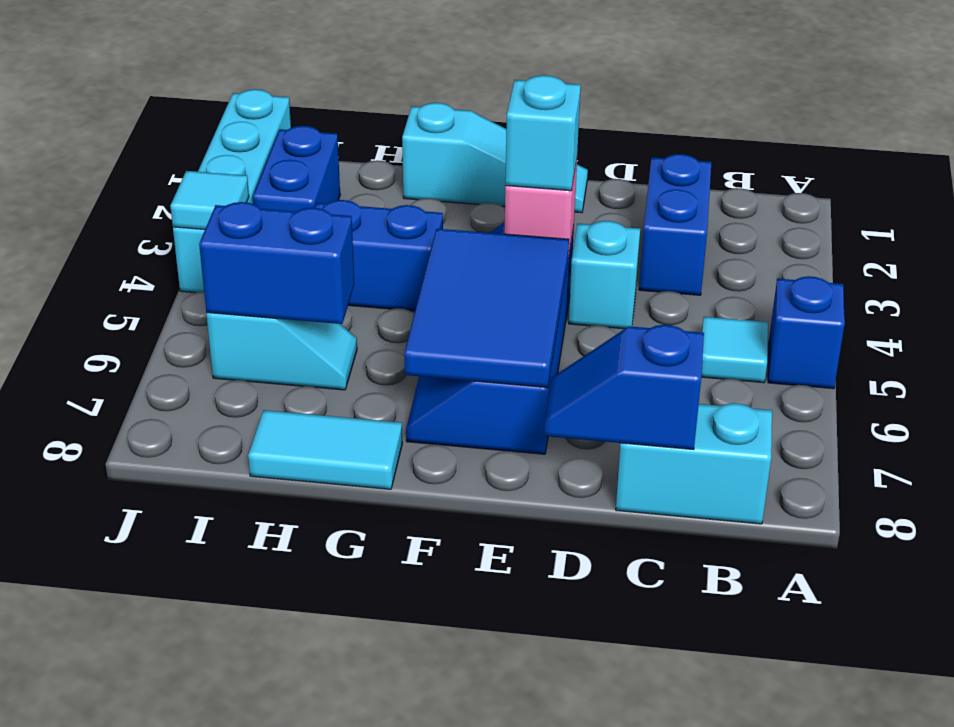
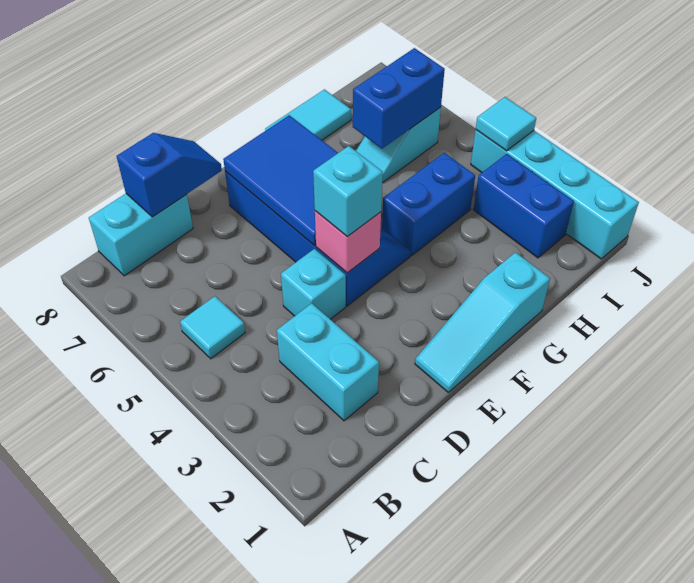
blue 1x1 brick [768,276,845,389] -> none
blue 1x2 brick [639,154,711,295] -> cyan 1x2 brick [277,303,379,421]

